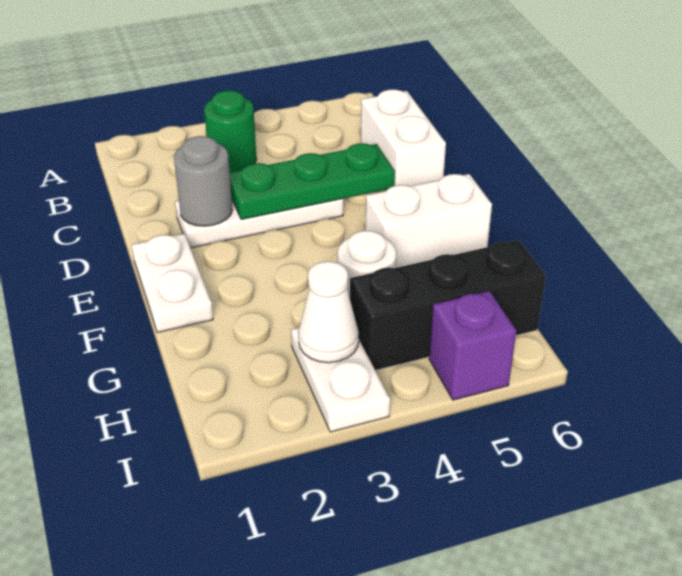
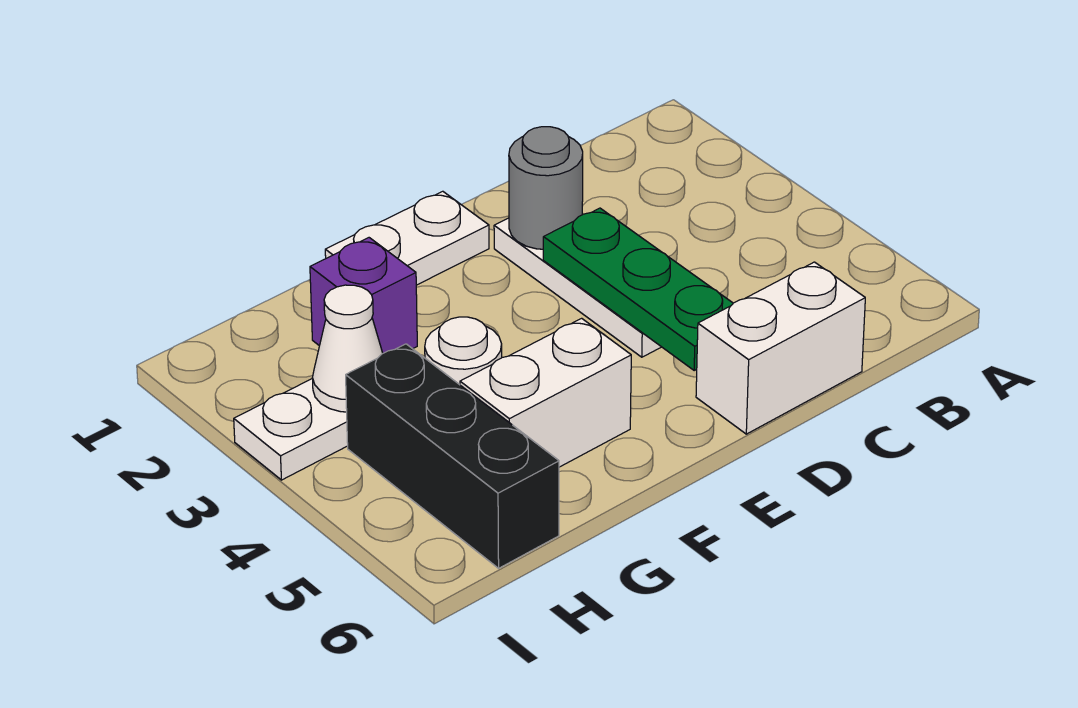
green 1x1 round brick [204,90,257,172] -> none
white 1x2 brick [365,174,492,268] -> white 1x2 brick turned to [460,318,631,467]
purple 1x1 brick [429,291,516,400] -> purple 1x1 brick moved to [310,238,417,353]

